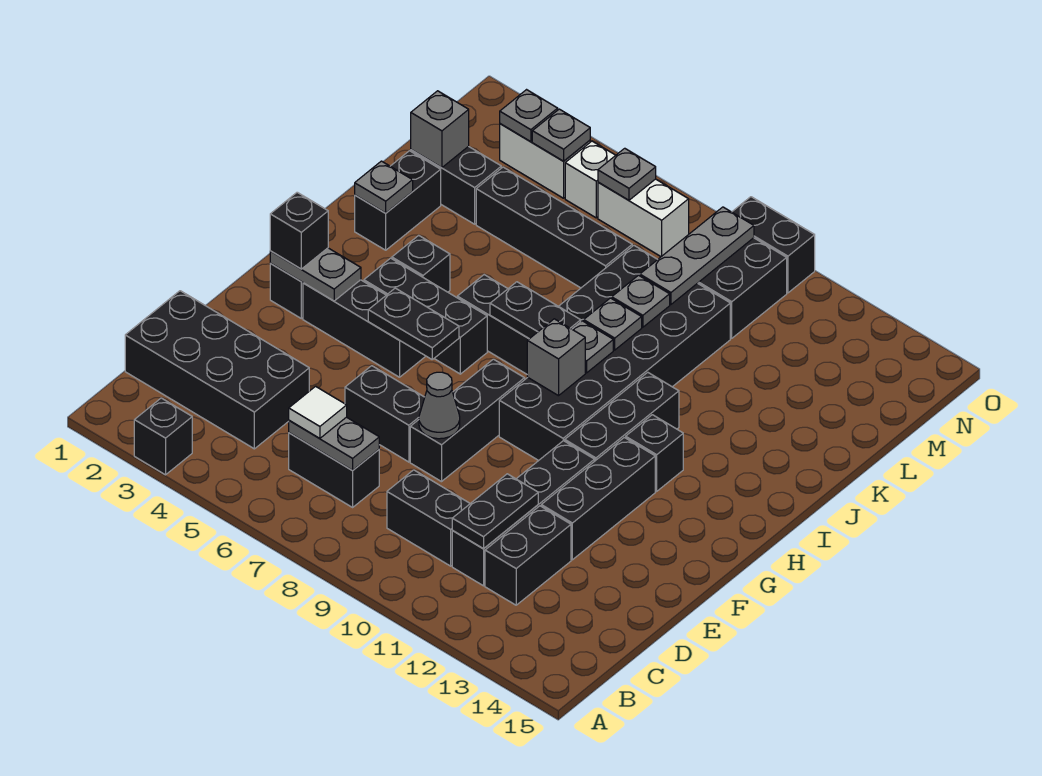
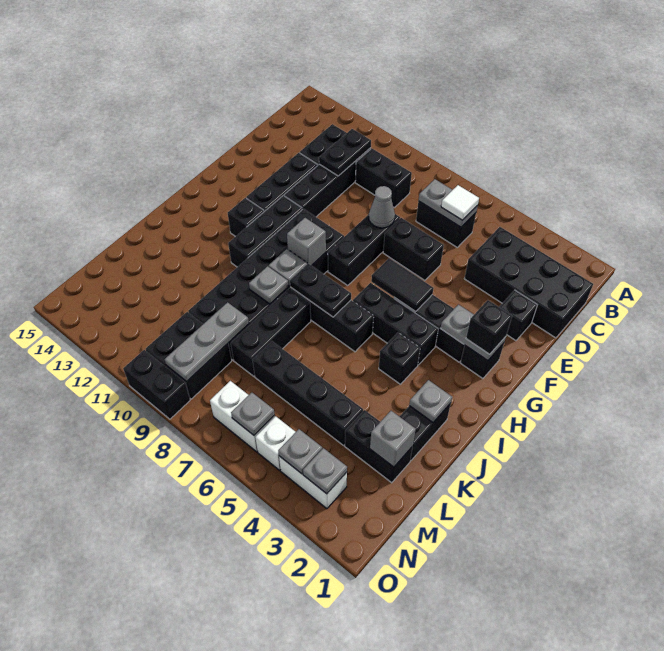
black 1x1 brick [134,398,192,475] -> black 1x1 brick moved to [499,290,537,341]
black 1x2 plate [368,288,459,359] -> black 1x2 tile [371,259,434,312]
grey 1x1 plate [612,275,670,327] -> none

